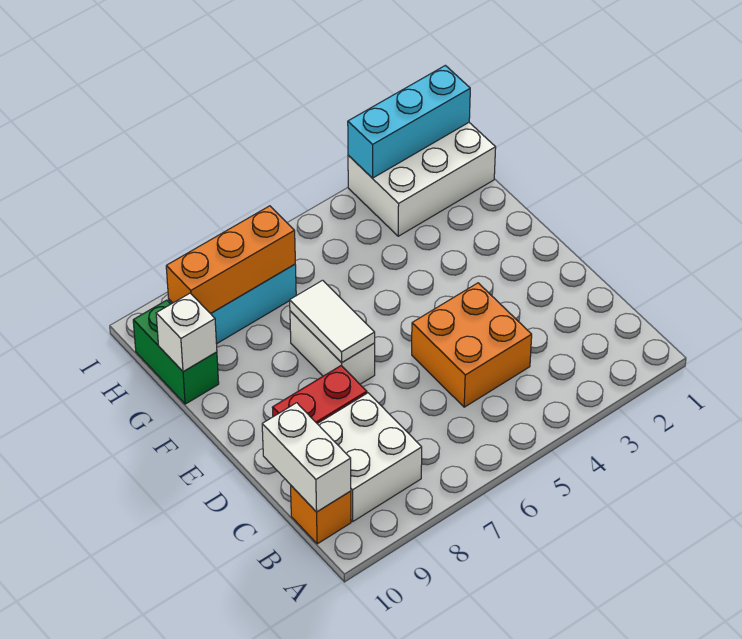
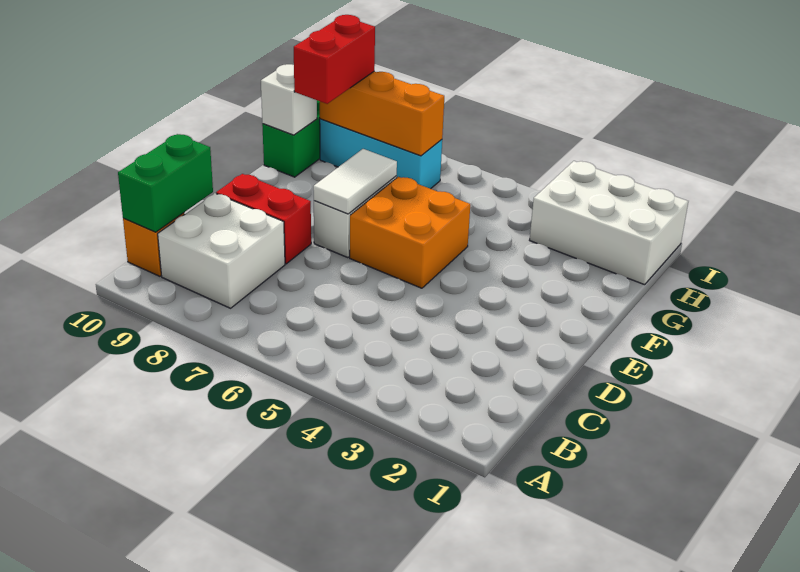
white 1x2 brick [262,403,351,512] -> green 1x2 brick [118,134,213,232]
orange 2x2 brick [412,283,532,407] -> orange 2x2 brick moved to [350,177,470,288]
none -> red 1x2 brick [294,15,375,104]
cyan 1x3 brick [348,65,470,178] -> none

